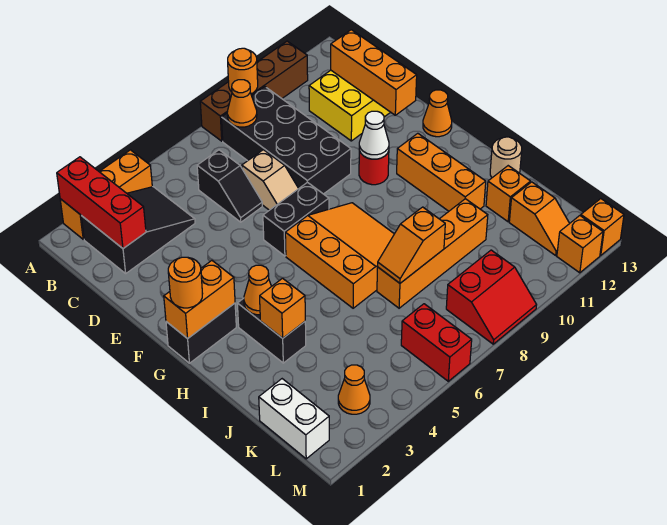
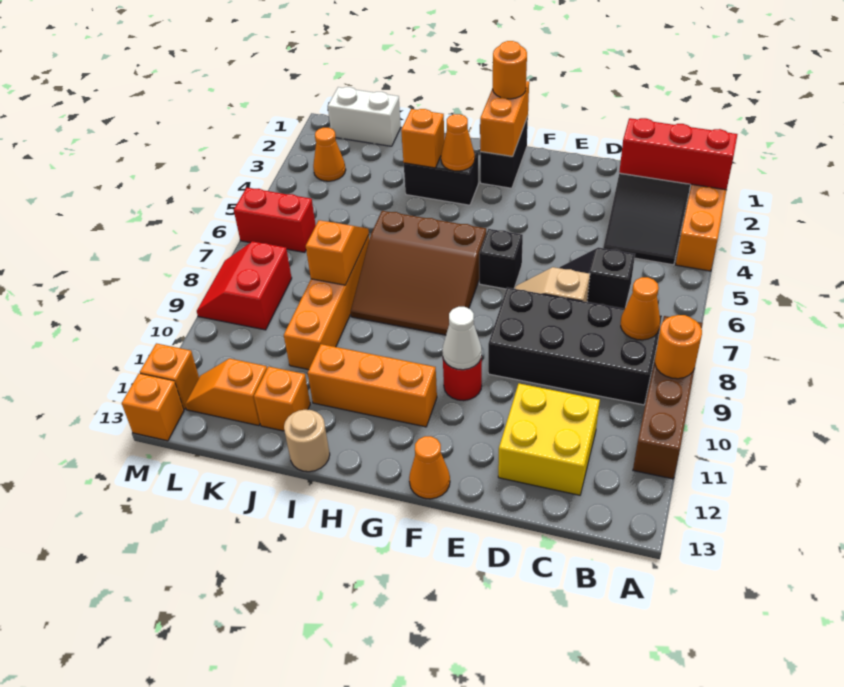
orange 1x3 brick [331,30,417,115] -> none
black 1x2 brick [263,182,329,256] -> black 1x1 brick [479,229,523,289]
orange 3x3 slope [285,203,394,308] -> brown 3x3 slope [351,211,486,335]

